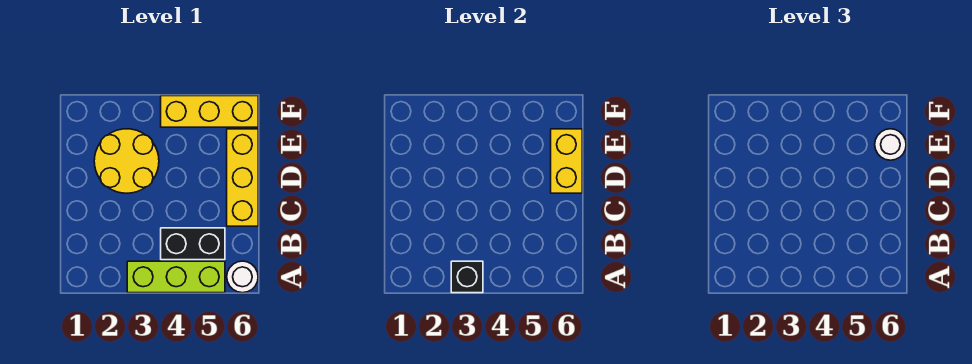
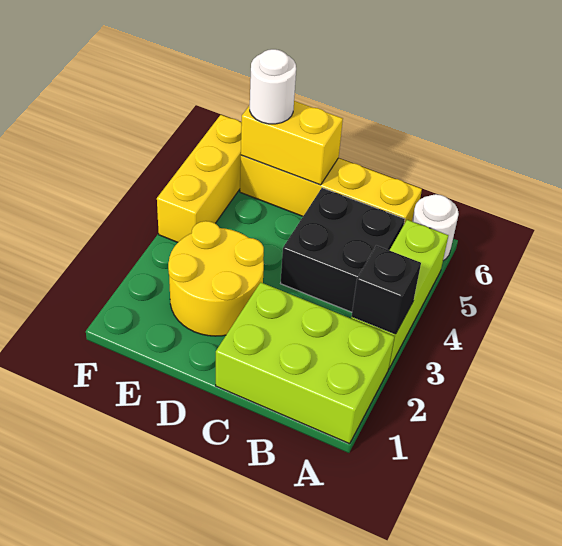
none -> lime 2x3 brick [216,282,395,444]
black 1x2 brick [161,228,225,260] -> black 2x2 brick [281,188,405,312]
yellow 1x3 brick [227,129,258,226] -> yellow 1x4 brick [240,155,422,224]

